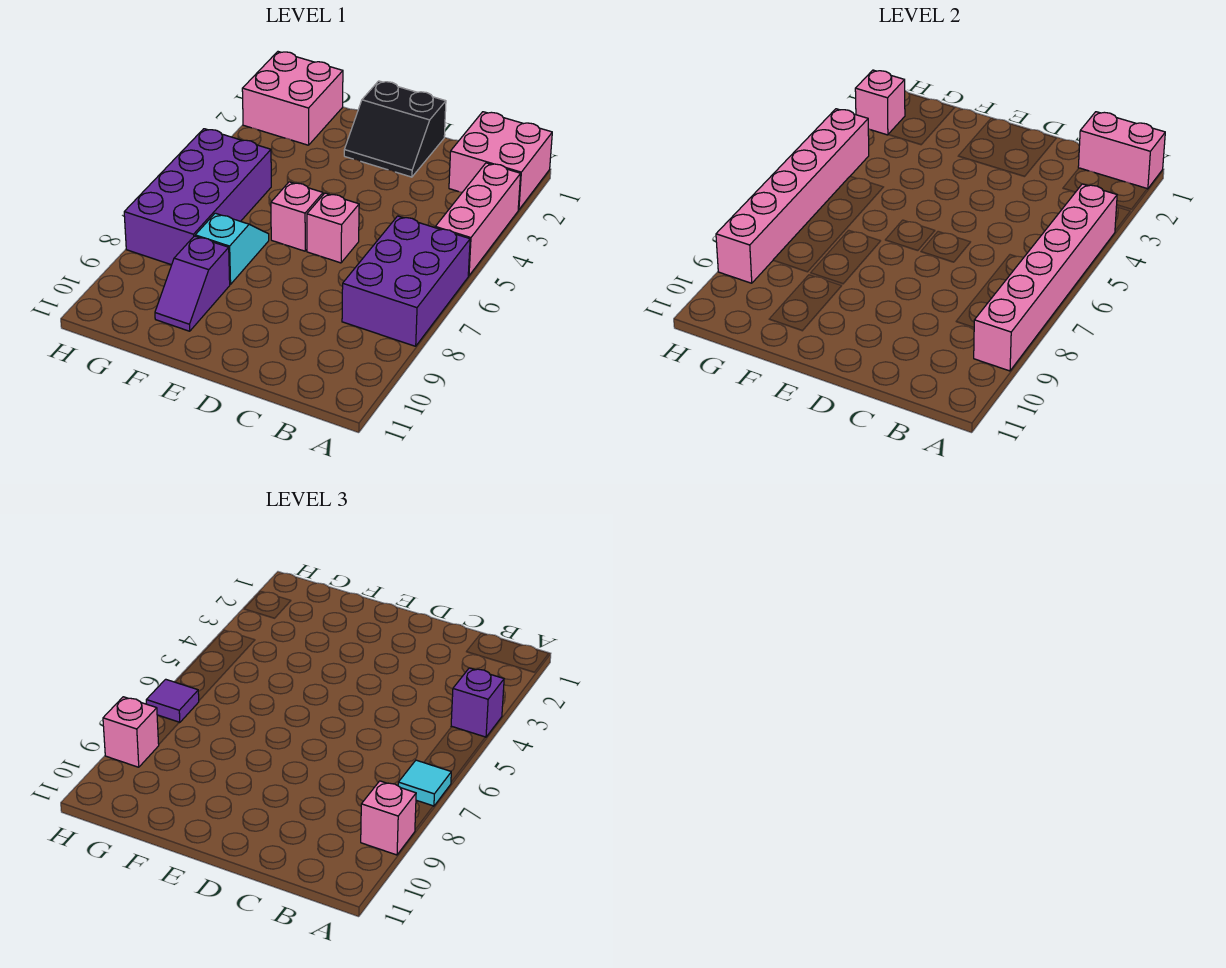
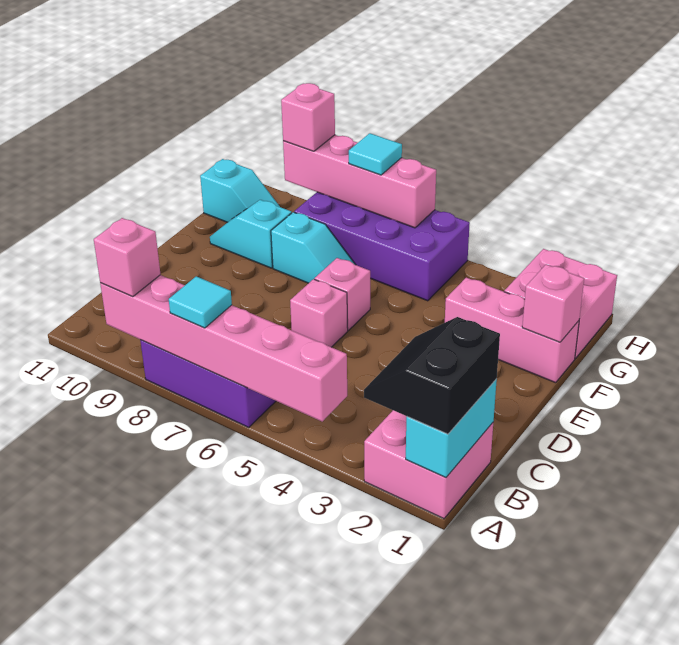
pink 1x2 brick [1078,112,1165,189] -> cyan 1x2 brick [406,379,497,477]
pink 1x3 brick [435,163,521,276] -> pink 1x3 brick moved to [445,278,579,383]
purple 1x1 brick [451,668,504,737] -> none
black 2x2 slope [344,81,446,177] -> black 2x2 slope moved to [364,317,500,434]
purple 1x2 slope [155,236,230,331] -> cyan 1x2 slope [210,200,292,268]
none -> cyan 1x2 slope [200,159,280,222]
pink 1x1 brick [855,70,905,135] -> pink 1x1 brick moved to [522,264,584,342]
pink 1x6 brick [716,109,869,283] -> pink 1x4 brick [283,135,436,228]
purple 1x1 tile [146,679,199,723] -> cyan 1x1 tile [349,133,402,175]

